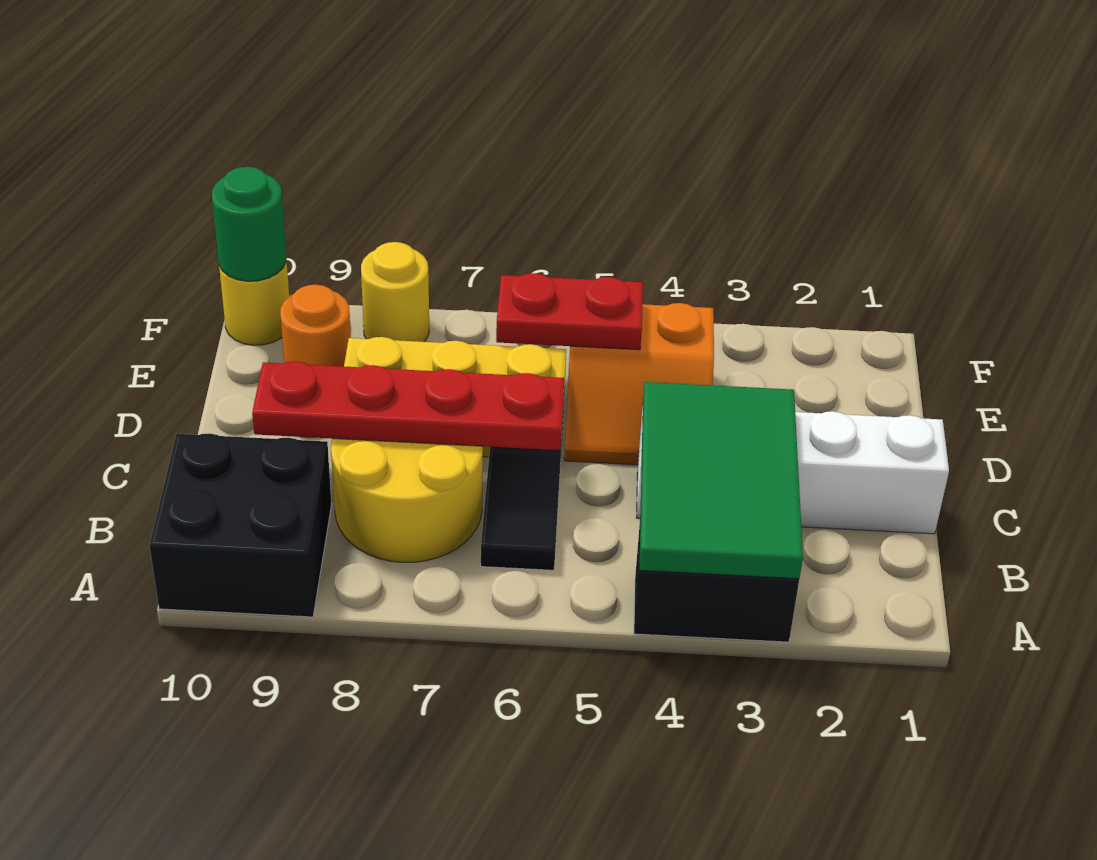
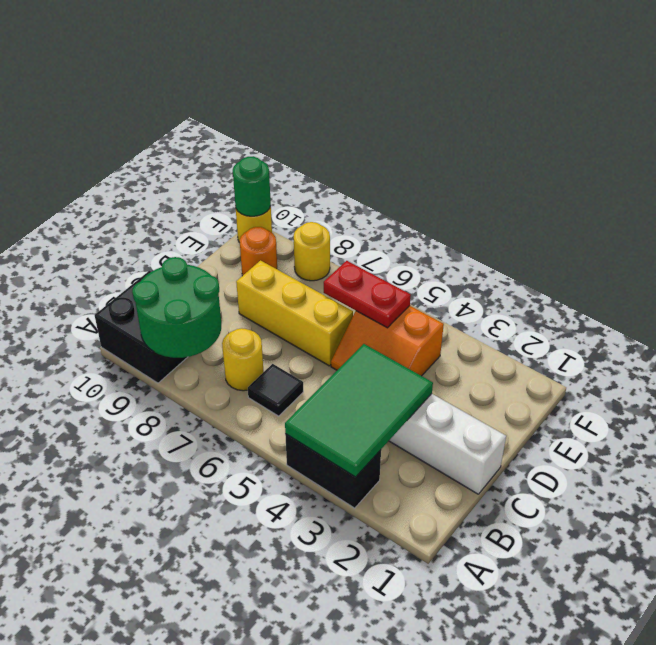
none -> green 2x2 round brick [132,257,221,358]
black 1x2 tile [481,447,561,570] -> black 1x1 tile [248,364,303,416]
yellow 2x2 round brick [331,438,483,562] -> yellow 1x1 round brick [222,328,263,391]
red 1x4 plate [252,361,564,450] -> none

